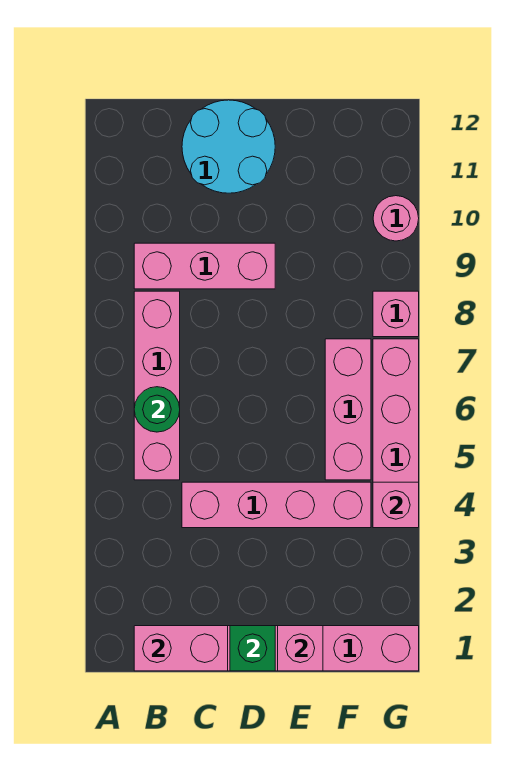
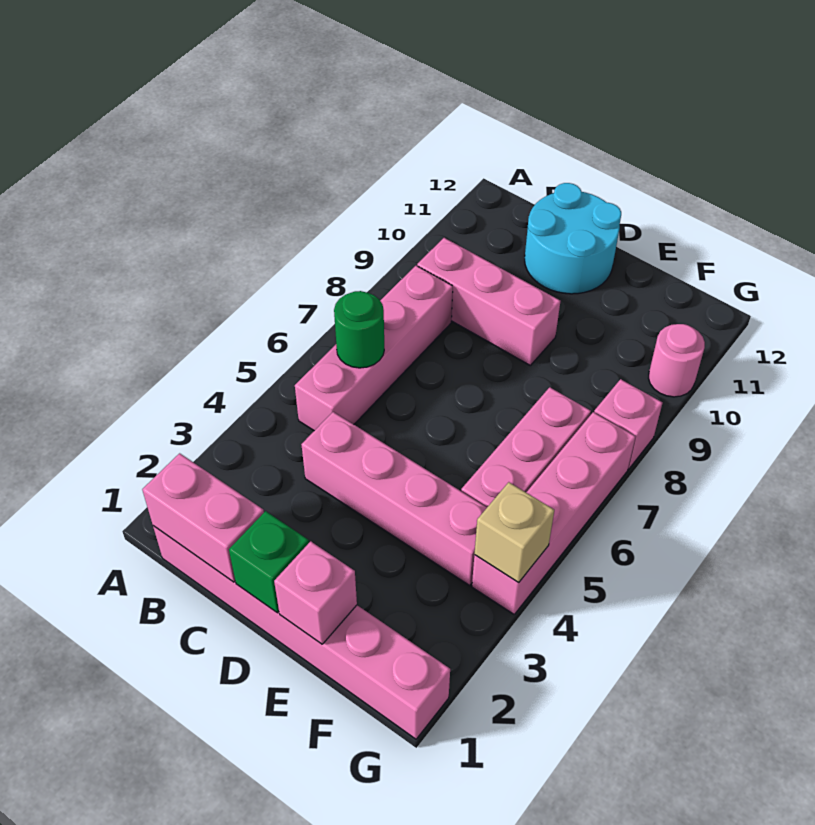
pink 1x1 brick [373,482,419,528] -> tan 1x1 brick [475,482,554,583]

